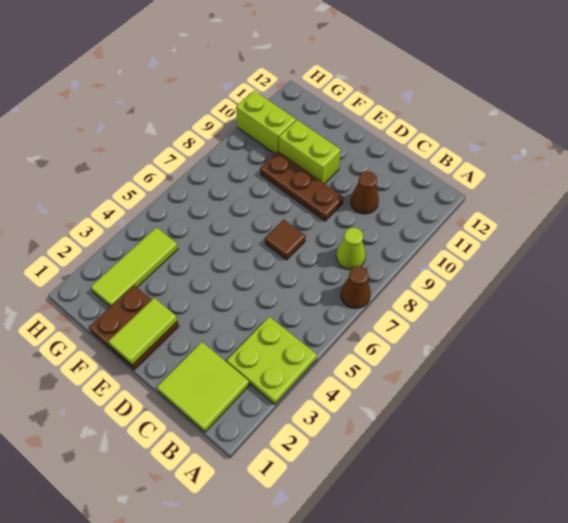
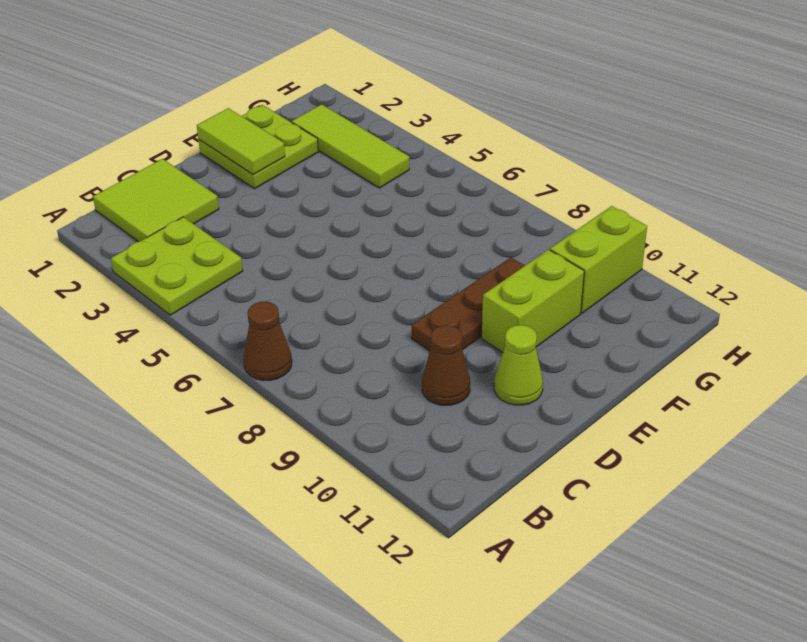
lime 1x1 cone [336,227,366,270] -> lime 1x1 cone moved to [494,325,543,405]
brown 1x1 tile [265,220,306,260] -> none
brown 2x2 plate [89,285,179,370] -> lime 2x2 plate [198,105,318,189]

